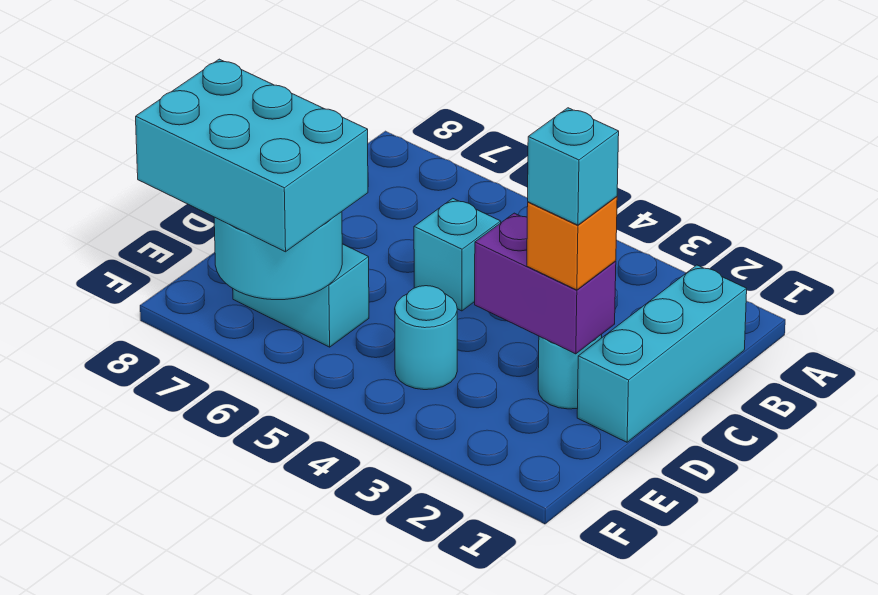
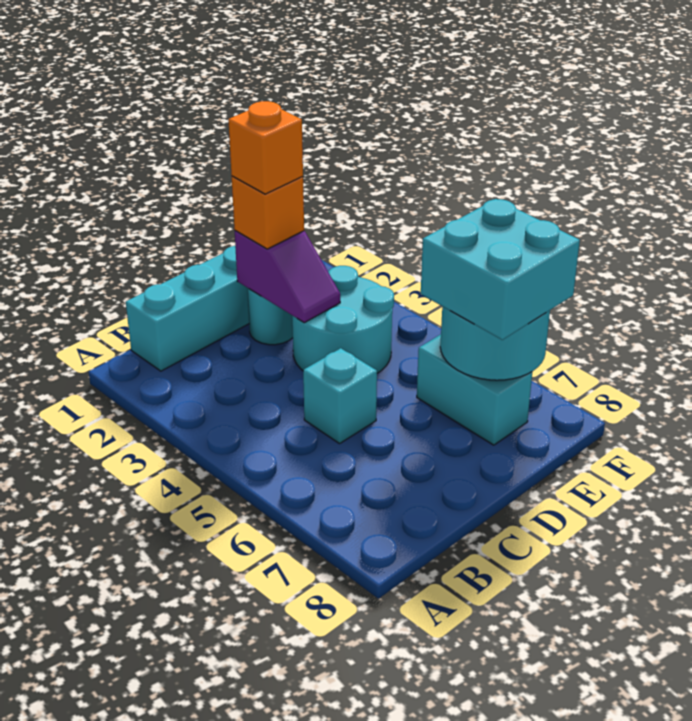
purple 1x2 brick [475,213,616,354] -> purple 1x2 slope [235,231,340,323]
cyan 1x1 brick [528,108,619,225] -> orange 1x1 brick [228,101,303,194]
cyan 1x1 round brick [395,286,457,390] -> cyan 2x2 round brick [292,266,394,374]
cyan 2x3 brick [136,59,368,252] -> cyan 2x2 brick [421,199,580,340]

